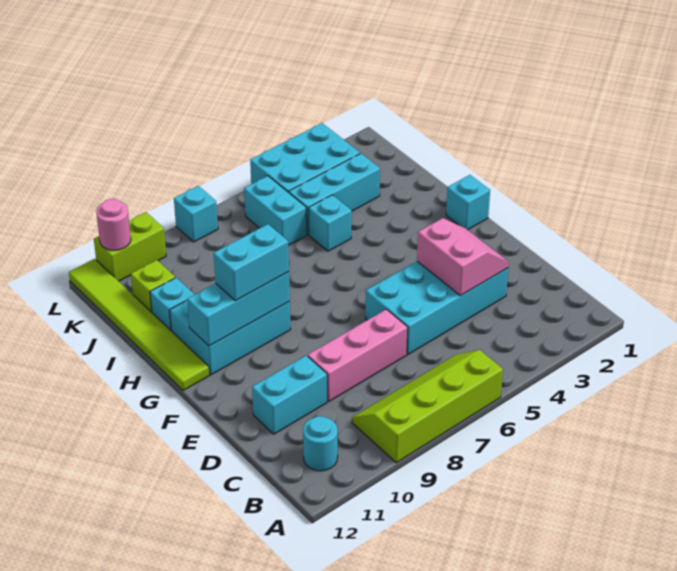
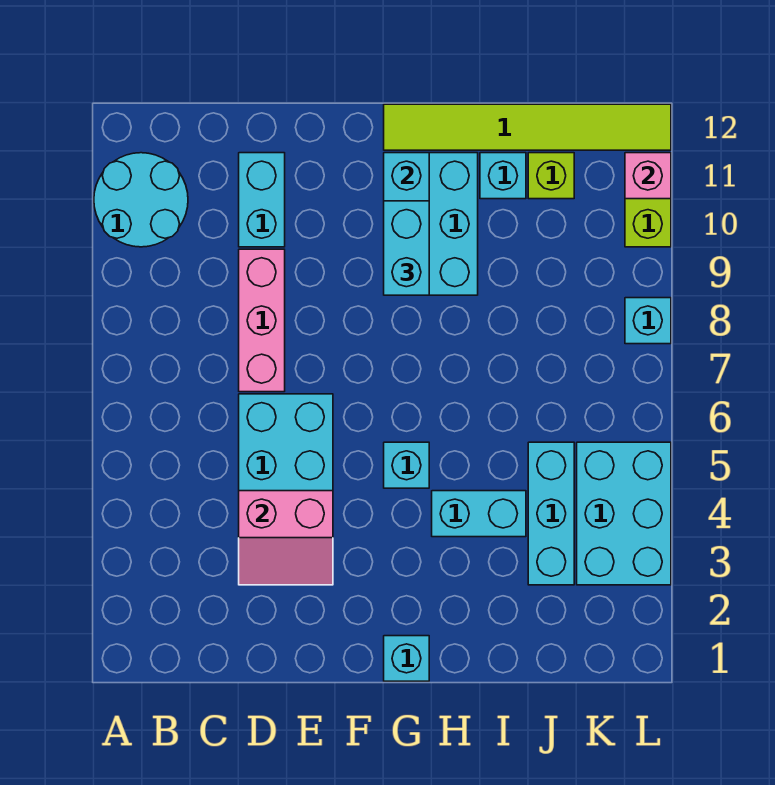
lime 2x4 slope [352,350,503,463] -> none
cyan 1x1 round brick [303,416,338,471] -> cyan 2x2 round brick [94,153,188,247]
cyan 1x1 brick [309,195,352,251] -> cyan 1x1 brick moved to [384,442,429,488]
cyan 1x2 brick [244,176,307,245] -> cyan 1x2 brick moved to [432,491,526,537]
pink 1x1 round brick [96,199,131,250] -> pink 1x1 brick [625,153,671,199]

